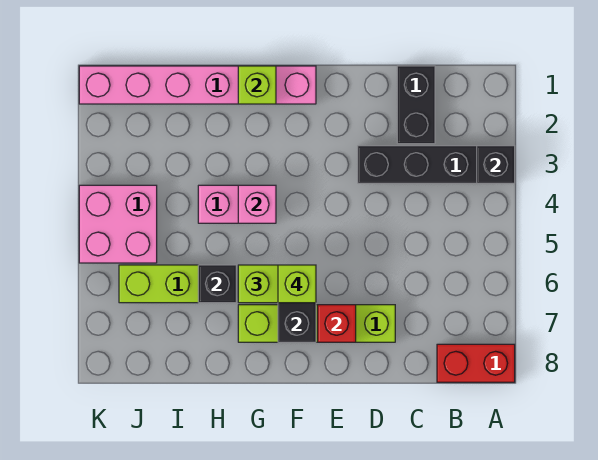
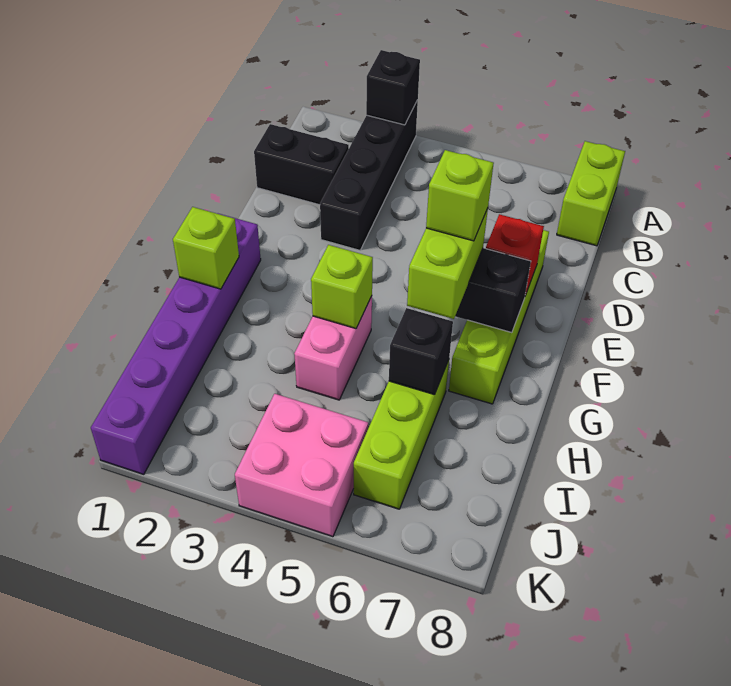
red 1x2 brick [437,344,515,382] -> lime 1x2 brick [557,141,625,246]
pink 1x6 brick [79,66,316,104] -> purple 1x6 brick [91,213,261,474]
pink 1x1 brick [238,185,276,223] -> lime 1x1 brick [311,245,373,329]

